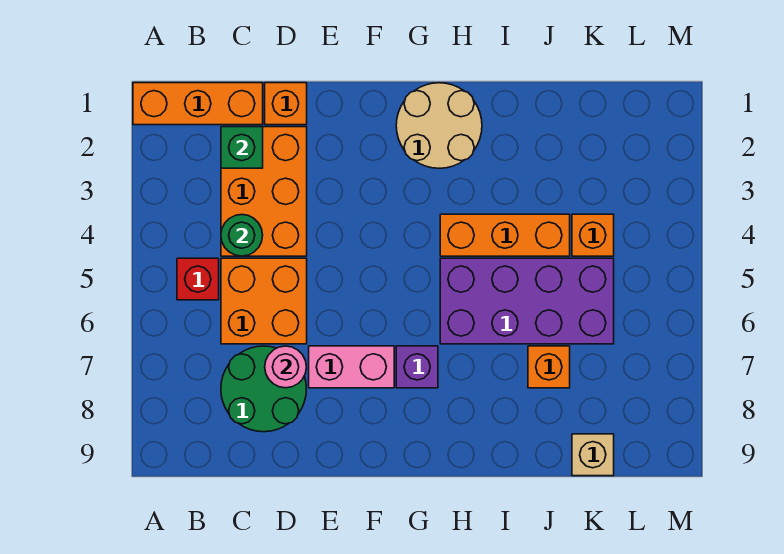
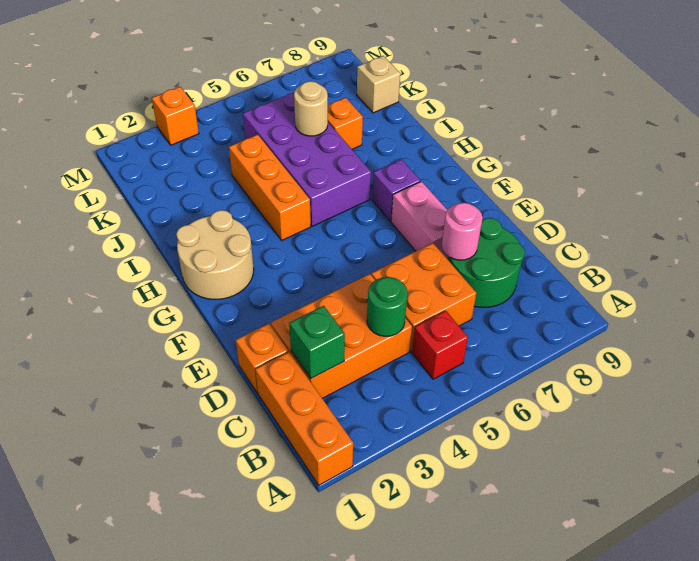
none -> tan 1x1 round brick [294,81,328,136]
orange 1x1 brick [572,214,614,256] -> orange 1x1 brick moved to [152,87,199,145]

